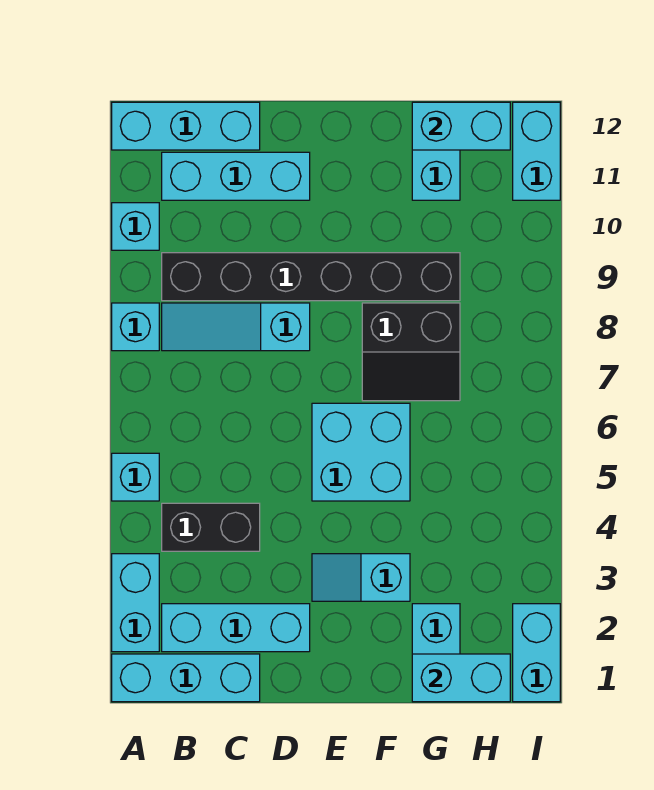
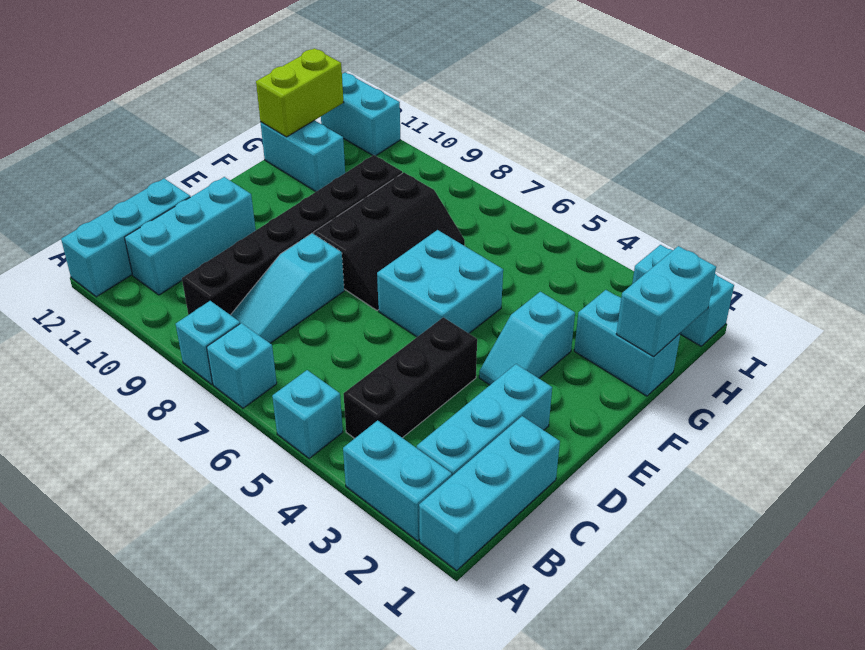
cyan 1x1 brick [112,203,159,250] -> cyan 1x1 brick moved to [207,323,277,408]
black 1x2 brick [162,503,260,551] -> black 1x3 brick [344,317,477,438]
black 2x2 slope [362,303,460,401] -> black 2x3 slope [314,173,465,310]
cyan 1x2 brick [412,102,510,150] -> lime 1x2 brick [256,48,344,137]

